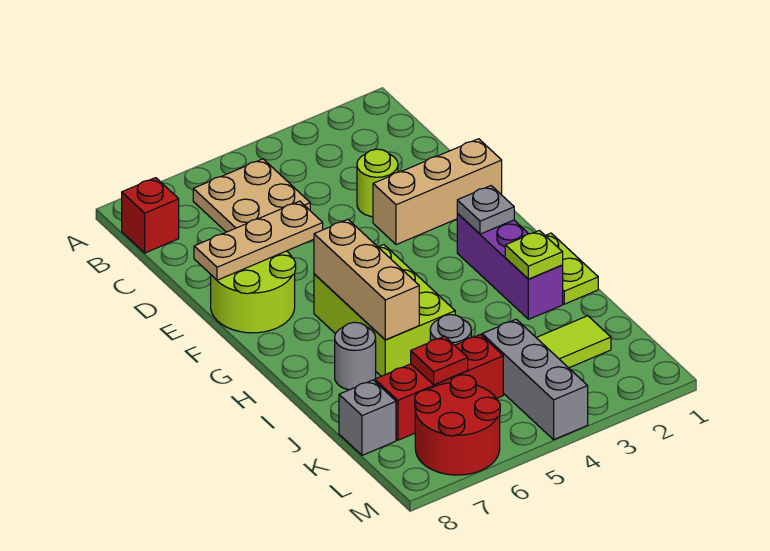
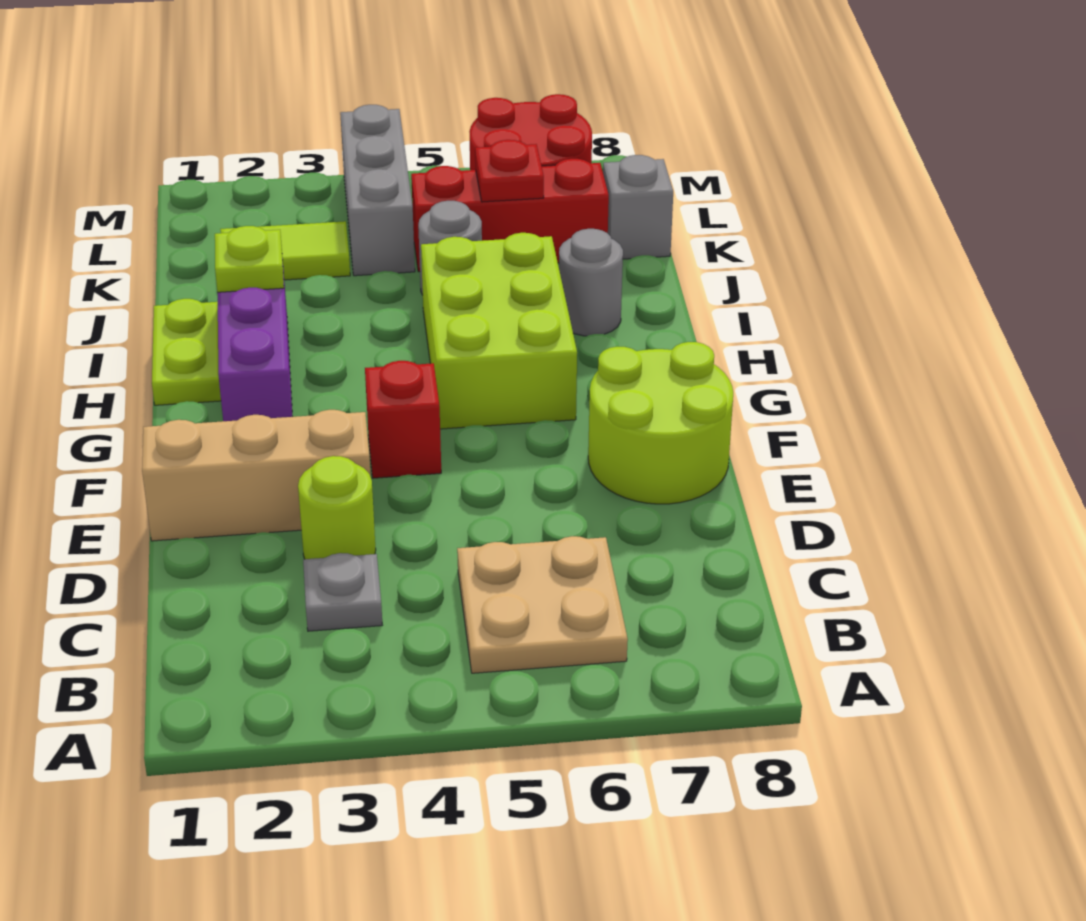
red 1x1 brick [121,178,179,253] -> red 1x1 brick moved to [365,361,441,478]
tan 1x3 plate [194,201,323,280] -> none
grey 1x1 plate [457,186,514,234] -> grey 1x1 plate moved to [303,553,382,631]
tan 1x3 brick [314,219,419,340] -> none

